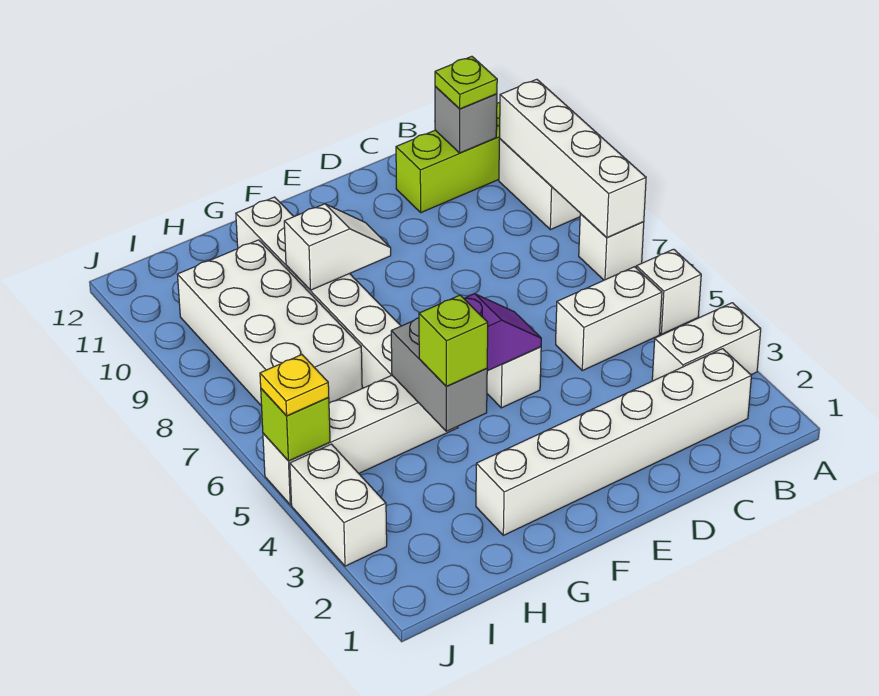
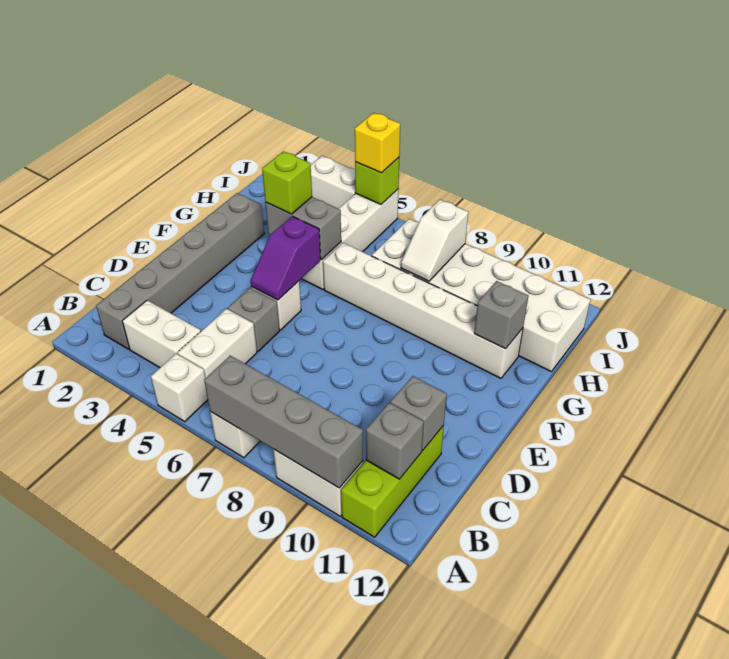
white 1x2 brick [652,303,761,381] -> white 1x2 brick turned to [122,300,201,368]
white 1x4 brick [500,79,646,238] -> grey 1x4 brick [204,356,363,488]
white 1x6 brick [476,349,751,535] -> grey 1x6 brick [96,193,264,349]
lime 1x1 plate [435,56,497,109] -> none
none -> grey 1x1 brick [390,376,447,450]
none -> grey 1x1 brick [228,288,280,351]
white 1x2 slope [284,204,391,290] -> white 1x2 slope moved to [401,200,468,281]
none -> grey 1x1 brick [474,281,528,349]
white 2x4 brick [177,240,362,406] -> white 2x6 brick [372,219,591,372]
yellow 1x1 plate [260,355,329,416] -> yellow 1x1 brick [355,113,400,173]

